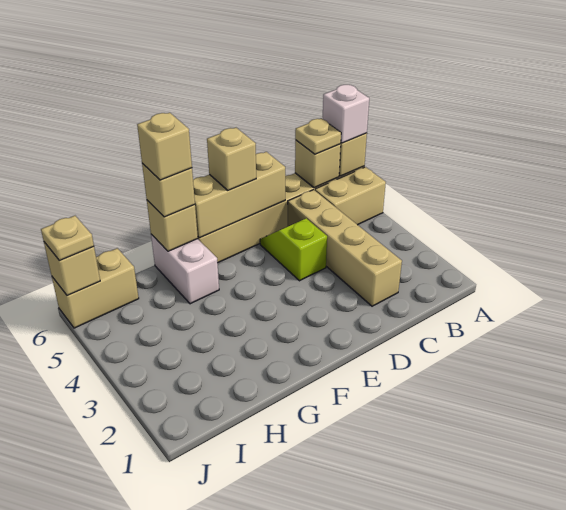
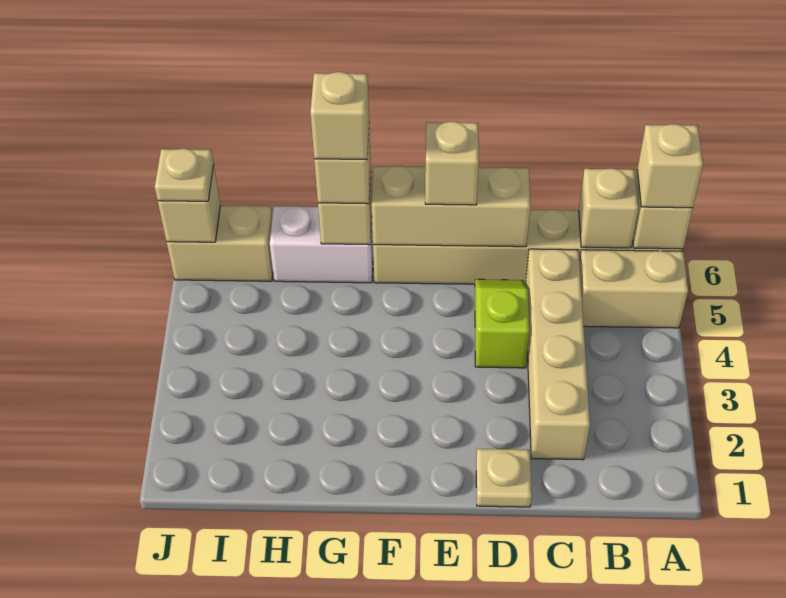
white 1x1 brick [323,85,369,143] -> tan 1x1 brick [637,124,703,208]
tan 1x1 plate [295,118,341,154] -> tan 1x1 plate moved to [476,449,532,507]
white 1x2 brick [151,234,219,304] -> white 1x2 brick turned to [270,206,373,283]

